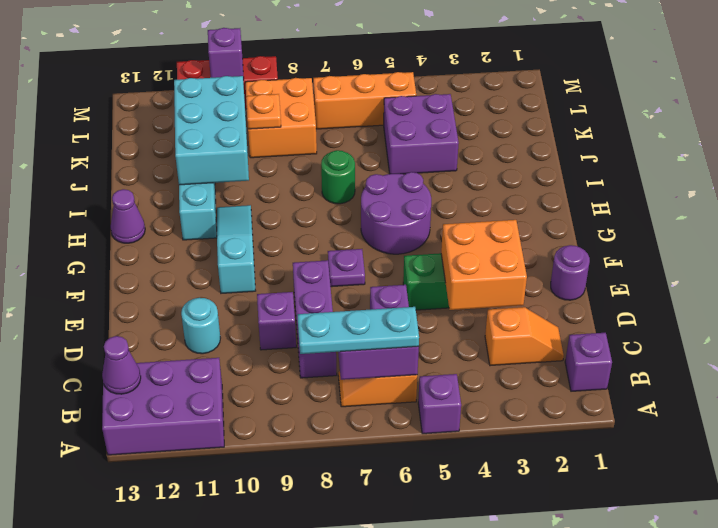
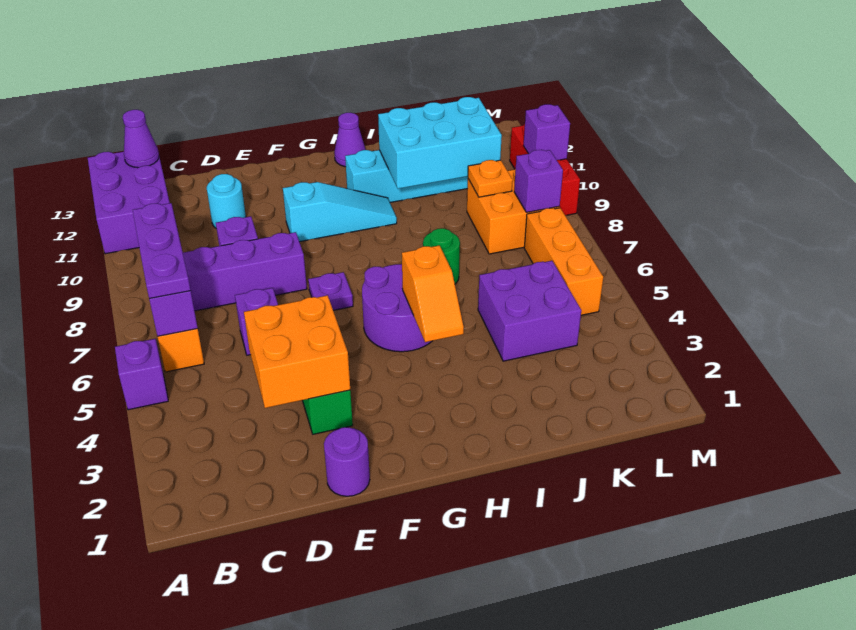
purple 1x1 brick [565,333,612,391] -> purple 1x1 brick moved to [514,150,563,212]
cyan 1x3 plate [298,307,419,354] -> purple 1x3 plate [133,203,191,299]
orange 1x2 slope [485,307,564,366] -> orange 1x2 slope moved to [402,245,464,342]

